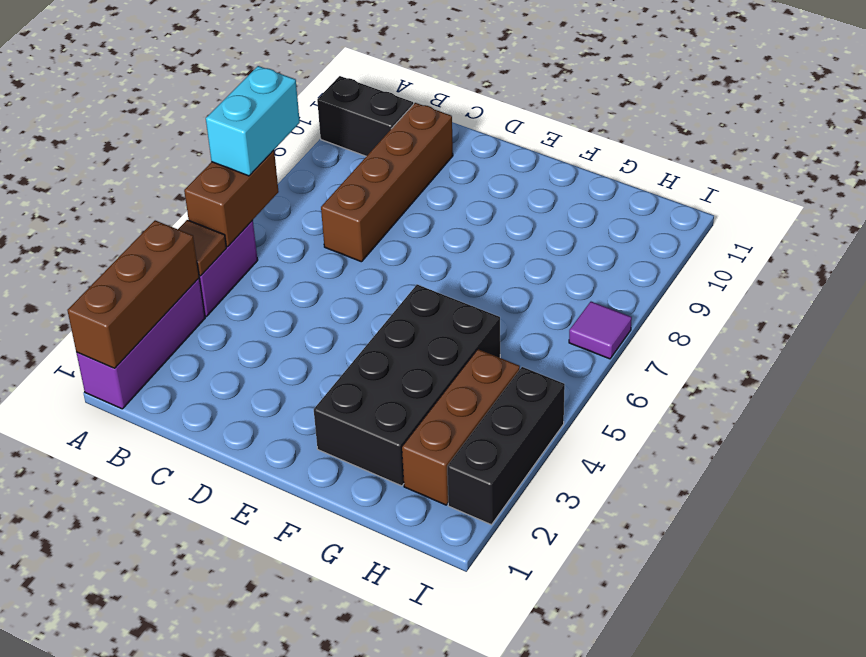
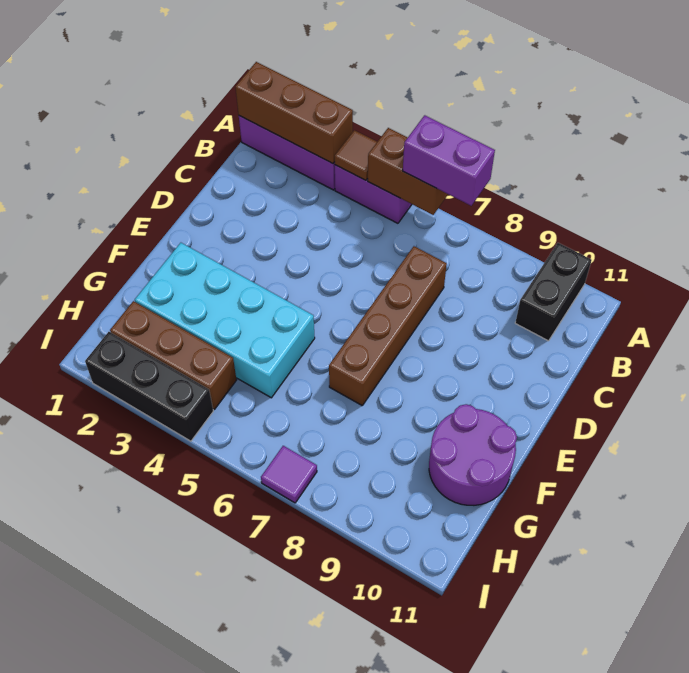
cyan 1x2 brick [206,66,300,176] -> purple 1x2 brick [403,115,495,206]
brown 1x4 brick [321,103,453,262] -> brown 1x4 brick turned to [329,246,447,405]
black 2x4 brick [314,285,500,486] -> cyan 2x4 brick [135,243,315,398]
none -> purple 2x2 round brick [429,404,517,505]

